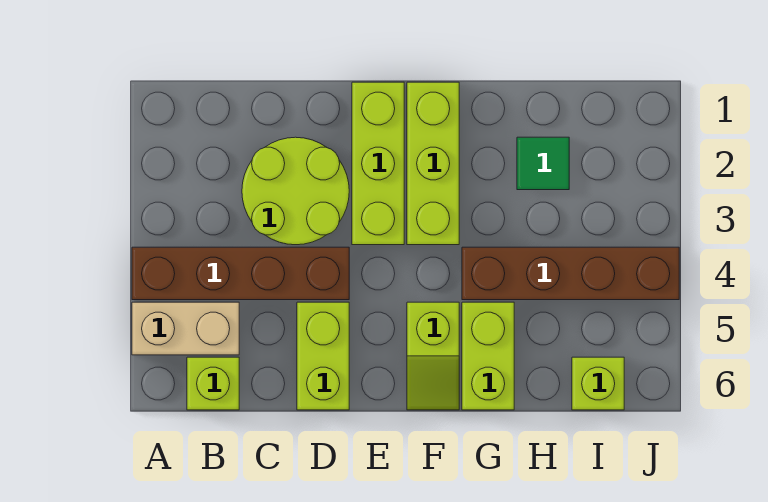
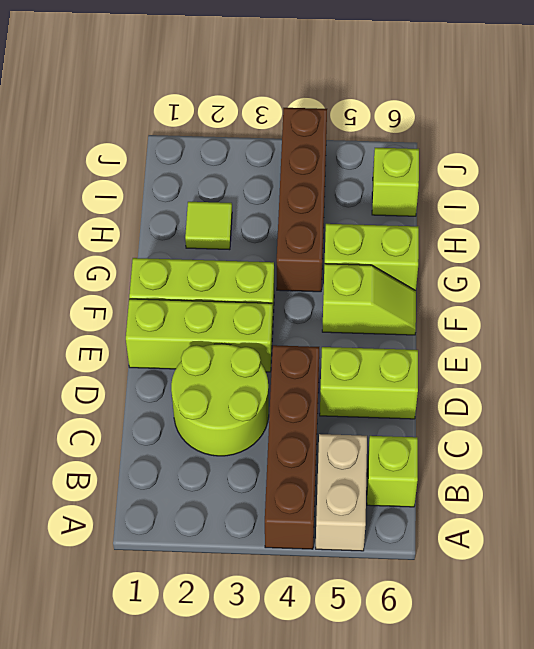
green 1x1 tile [517,137,569,190] -> lime 1x1 tile [185,202,232,250]

